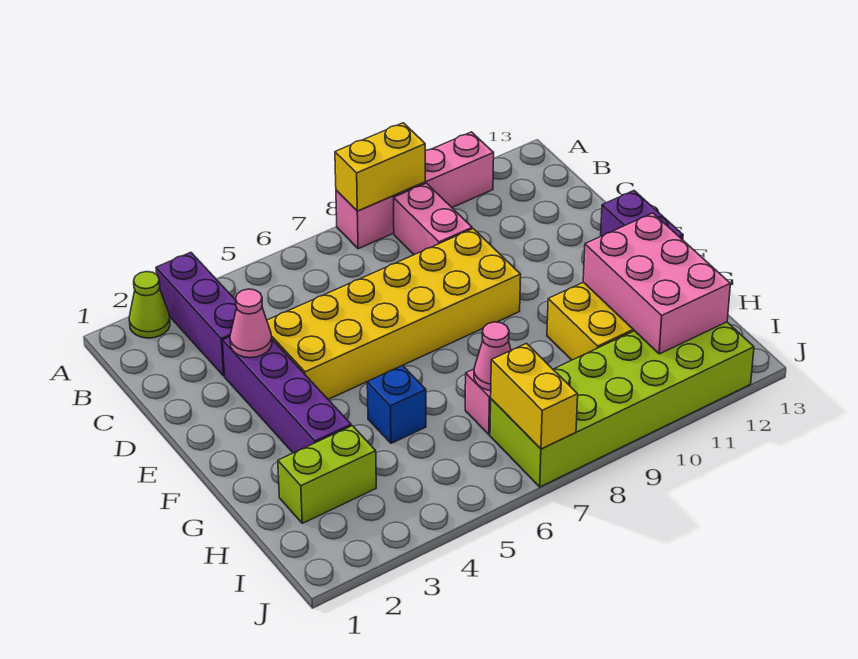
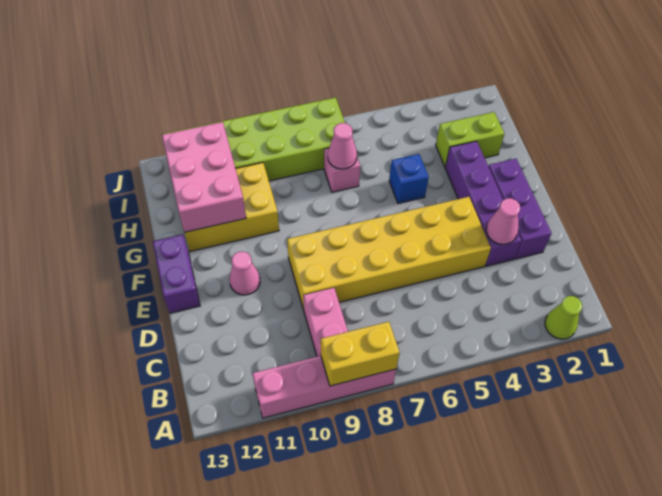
purple 1x3 brick [156,252,237,376] -> purple 1x3 brick moved to [488,159,552,259]
none -> pink 1x1 cone [229,252,260,295]
yellow 1x2 brick [491,343,578,449] -> none

